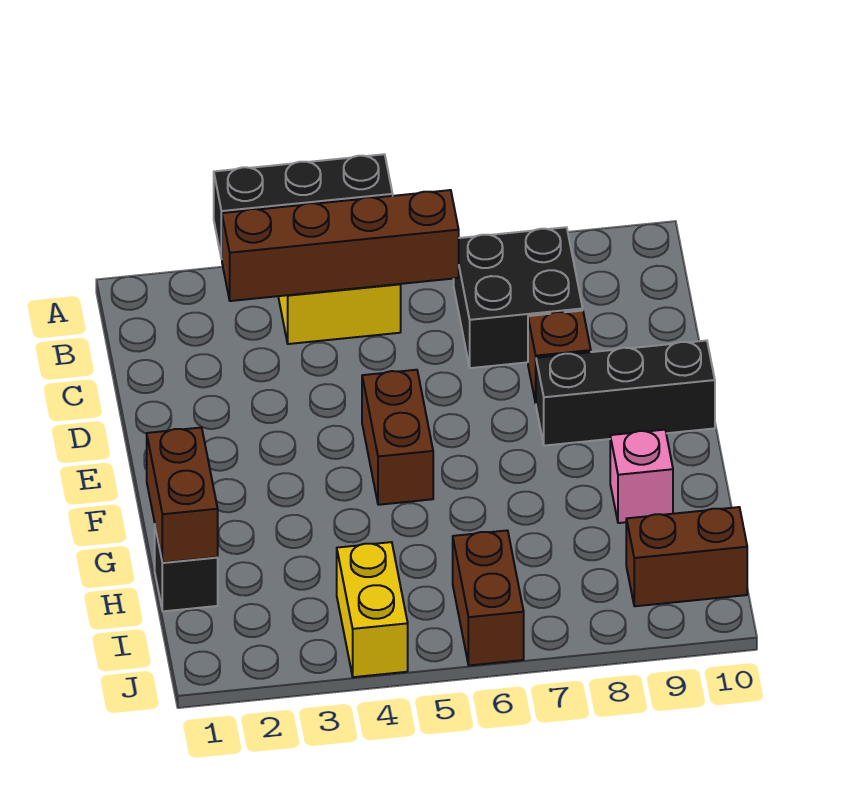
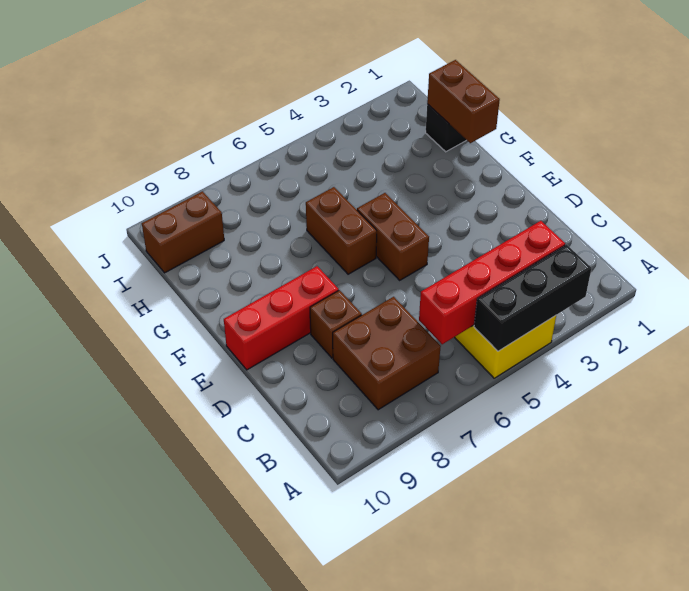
brown 1x4 brick [222,190,459,301] -> red 1x4 brick [419,221,565,344]
black 2x2 brick [454,227,583,368] -> brown 2x2 brick [333,297,441,410]
black 1x3 brick [536,340,715,446] -> red 1x3 brick [224,266,339,370]
pink 1x1 brick [610,430,673,523] -> none
yellow 1x2 brick [337,542,408,677] -> none
brown 1x2 brick [453,530,524,665] -> brown 1x2 brick moved to [306,187,377,274]

